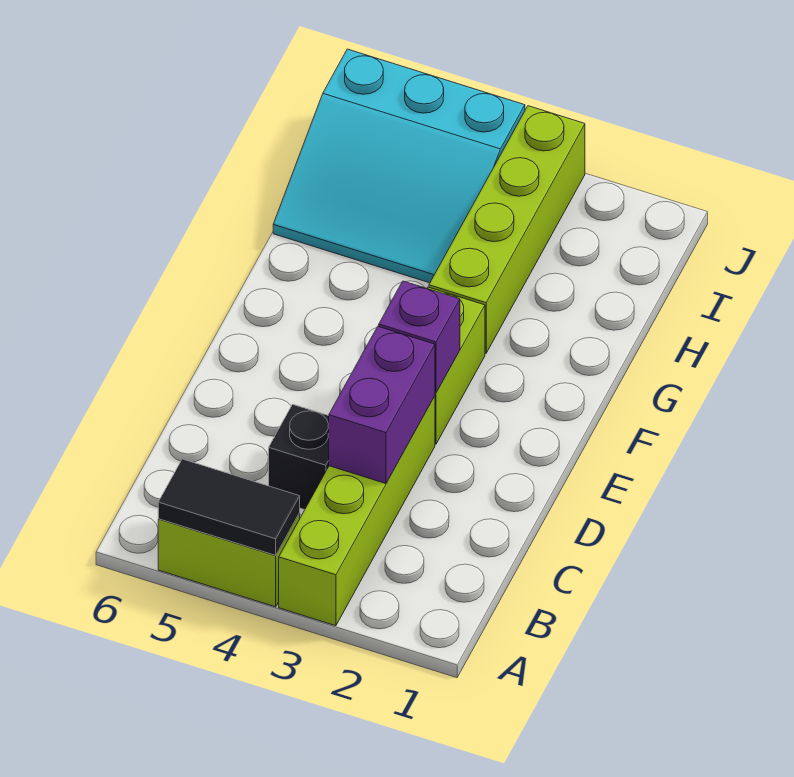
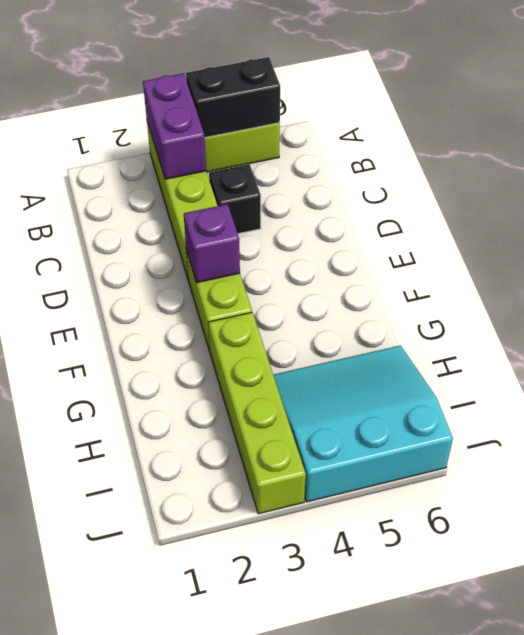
black 1x2 tile [158,459,300,555] -> black 1x2 brick [186,57,280,137]
purple 1x2 brick [329,326,435,484] -> purple 1x2 brick moved to [143,73,206,179]

